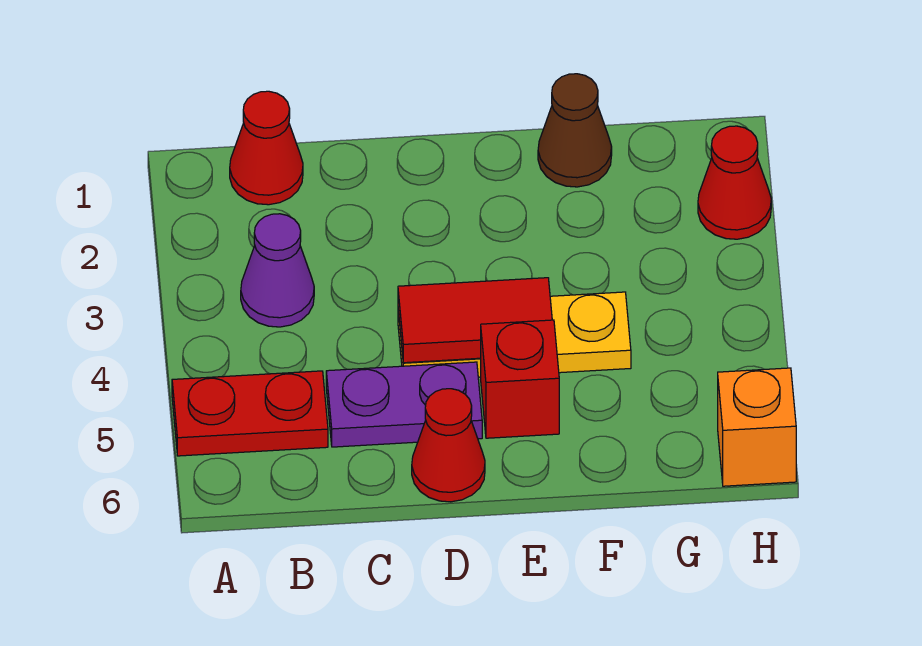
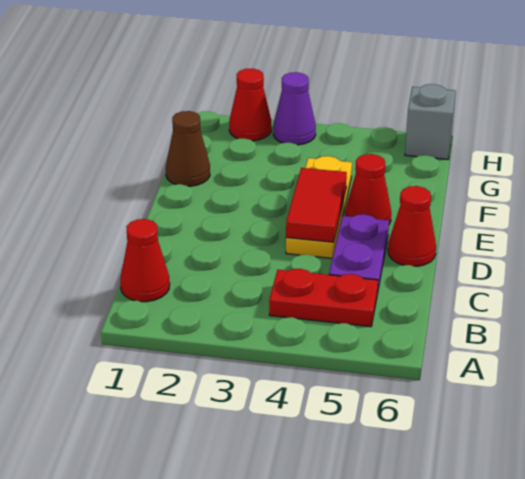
red 1x2 plate [172,371,328,456] -> red 1x2 plate turned to [269,269,378,327]
purple 1x1 cone [241,214,314,327] -> purple 1x1 cone moved to [273,72,316,145]
red 1x1 brick [481,320,559,438] -> red 1x1 cone [345,154,391,224]
orange 1x1 brick [718,368,796,486] -> grey 1x1 brick [405,84,456,159]

